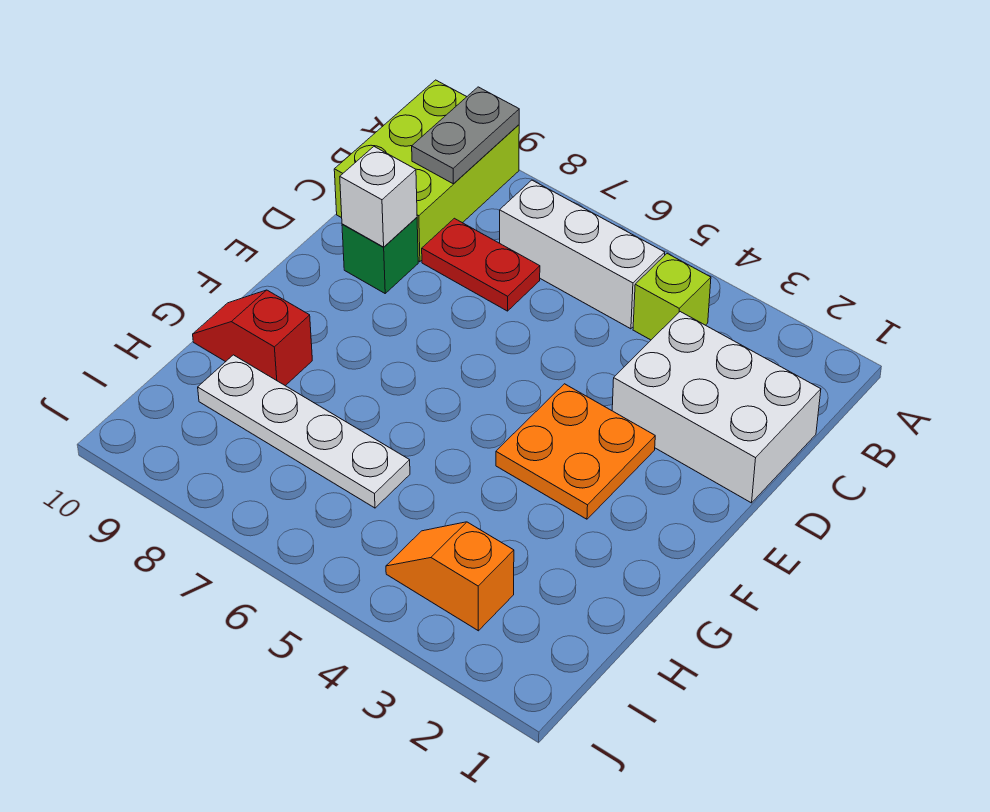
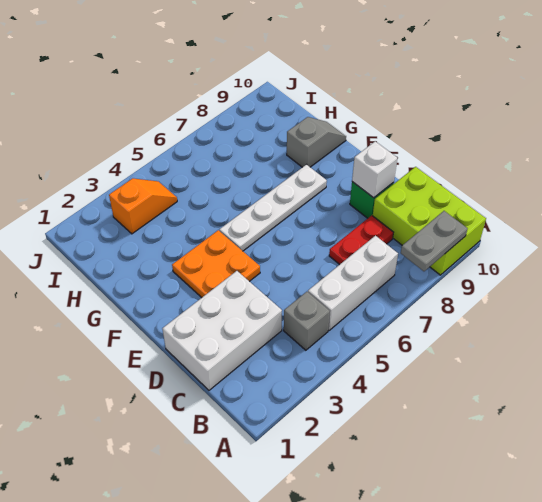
grey 1x2 plate [412,87,519,184] -> grey 1x2 plate turned to [401,211,467,271]
lime 1x1 brick [633,254,711,340] -> grey 1x1 brick [284,292,330,350]
red 1x2 slope [193,290,312,386] -> grey 1x2 slope [287,117,346,167]
white 1x4 plate [198,355,410,508] -> white 1x4 plate moved to [219,164,327,251]

